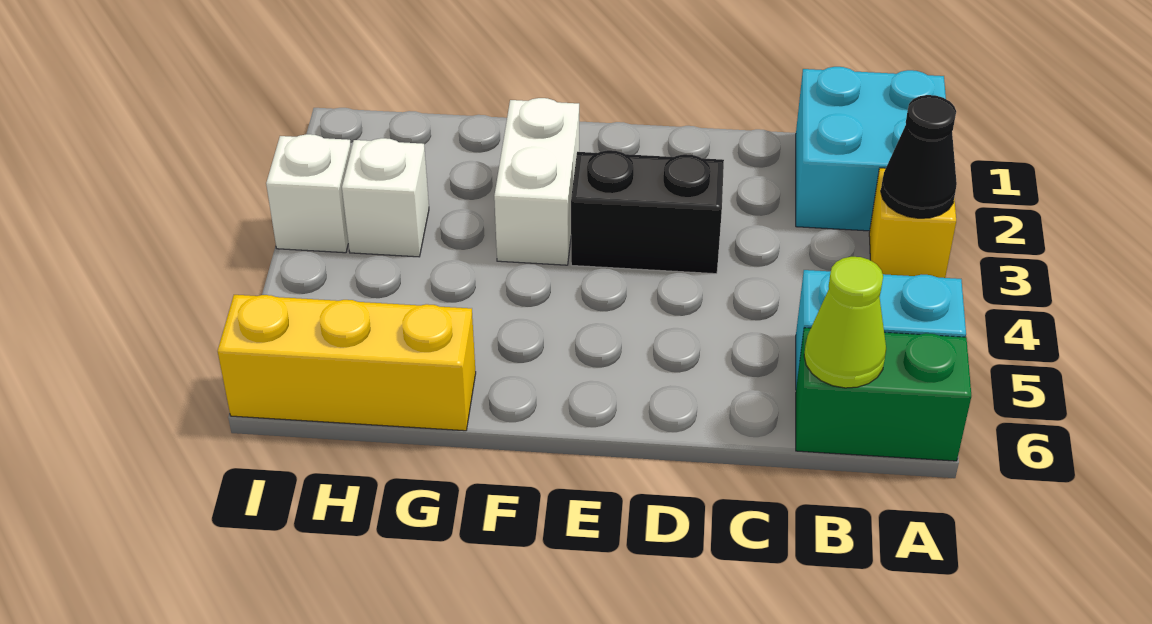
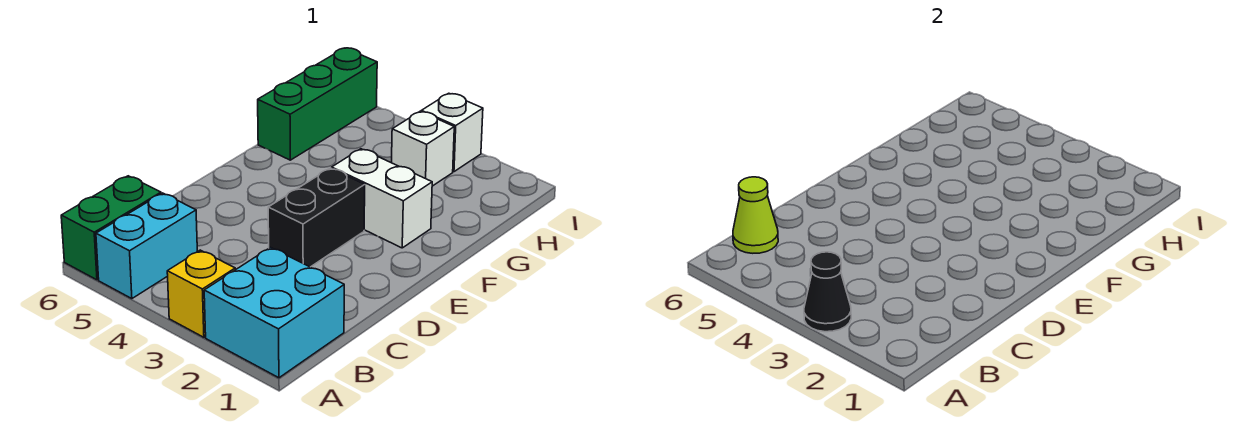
yellow 1x3 brick [218,295,476,431] -> green 1x3 brick [258,48,377,160]

